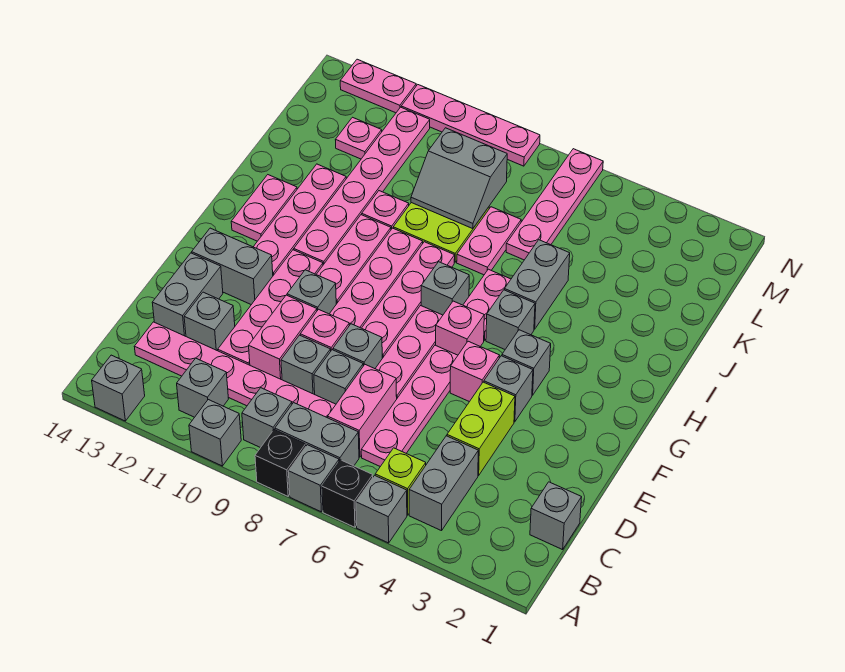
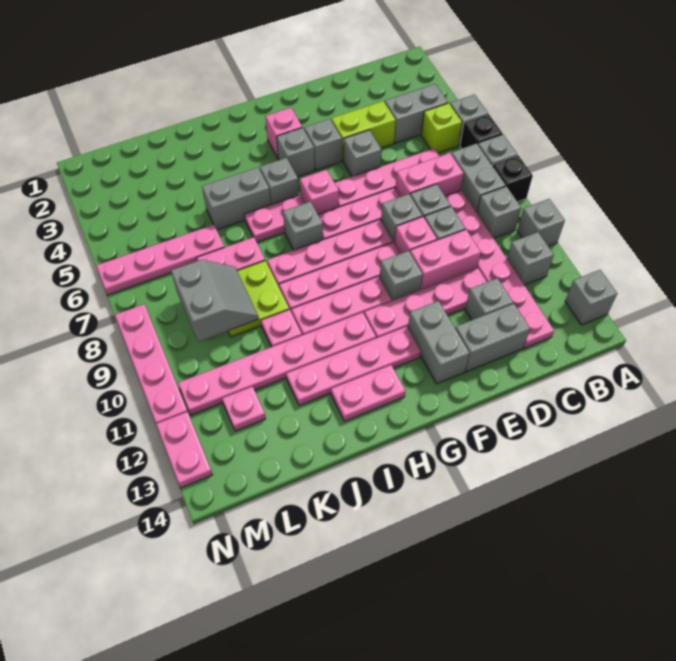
grey 1x1 brick [530,482,582,550] -> grey 1x1 brick moved to [343,130,382,177]
pink 1x1 brick [450,341,500,402] -> pink 1x1 brick moved to [266,108,302,158]

